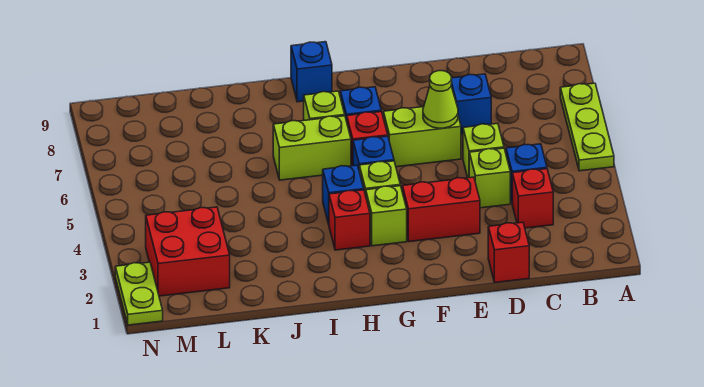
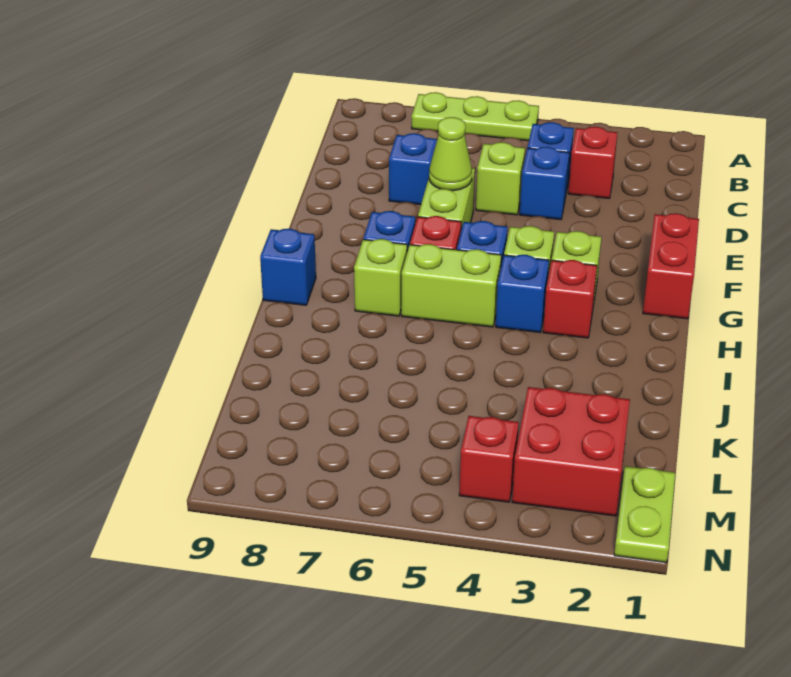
red 1x1 brick [488,222,529,282] -> red 1x1 brick moved to [459,416,519,502]
lime 1x1 brick [469,148,510,208] -> blue 1x1 brick [520,147,569,220]
red 1x2 brick [402,177,480,242] -> red 1x2 brick moved to [643,213,699,319]
lime 1x2 brick [273,116,351,180] -> lime 1x2 brick turned to [401,244,501,327]
lime 1x2 plate [115,262,163,325] -> lime 1x2 plate turned to [614,466,675,563]

